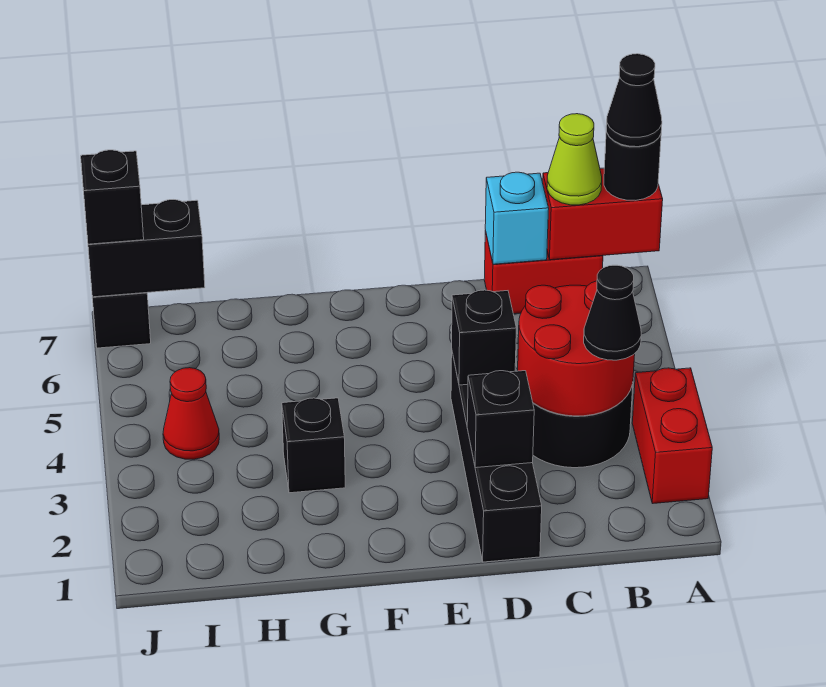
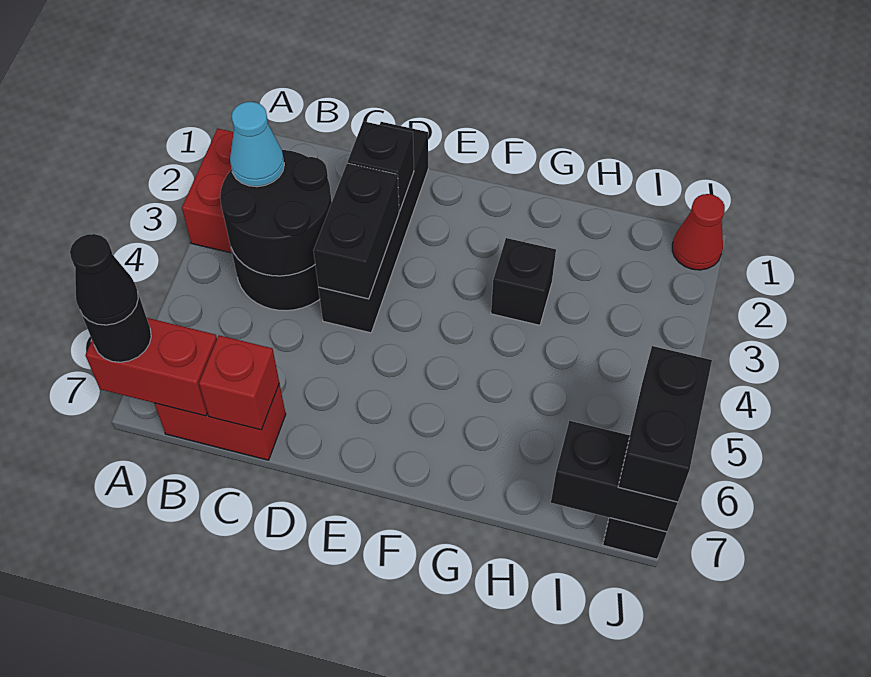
red 2x2 round brick [518,281,635,416] -> black 2x2 round brick [220,150,332,276]
black 1x1 cone [584,265,641,360] -> cyan 1x1 cone [230,102,284,187]
lime 1x1 cone [547,114,602,205] -> none
cyan 1x1 brick [485,172,549,264] -> red 1x1 brick [199,335,279,430]
black 1x1 brick [452,290,516,385] -> black 1x2 brick [313,163,399,299]
red 1x1 cone [163,368,219,459] -> red 1x1 cone moved to [672,194,725,270]
black 1x1 brick [81,150,144,244] -> black 1x2 brick [618,346,712,502]

